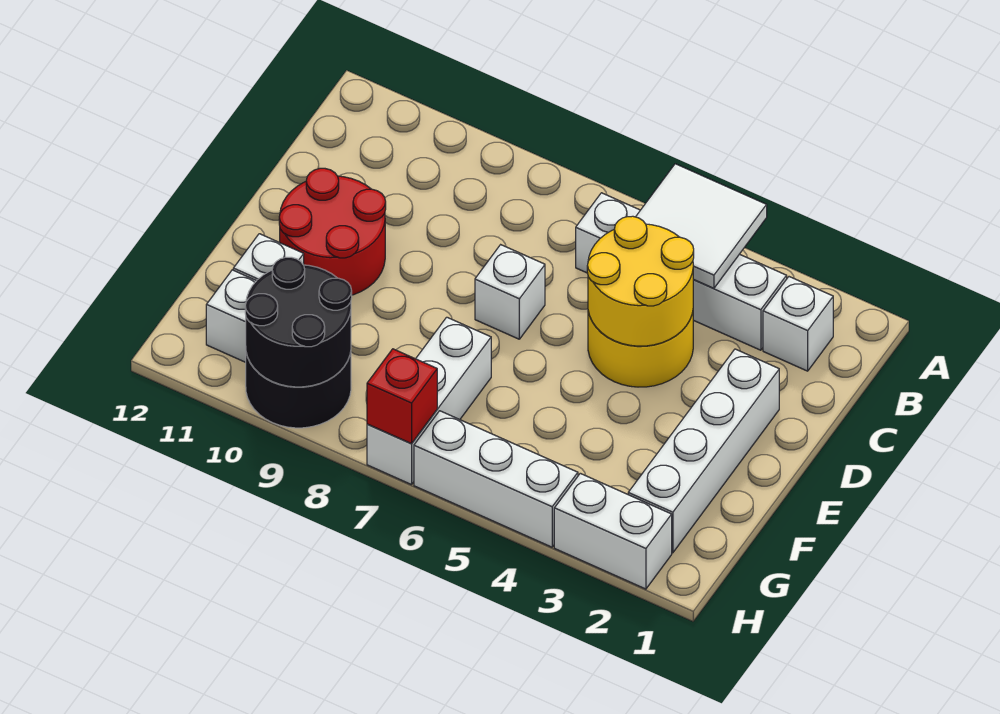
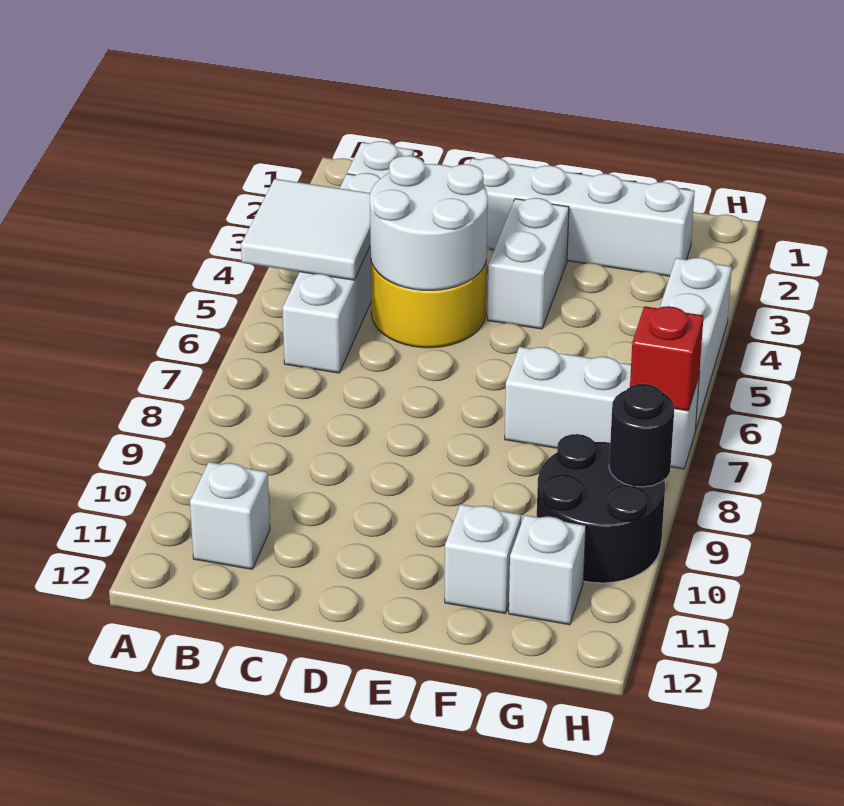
yellow 2x2 round brick [587,216,694,346] -> white 2x2 round brick [370,156,488,290]
white 1x1 brick [475,245,545,339] -> white 1x1 brick moved to [190,462,270,569]
red 2x2 round brick [279,168,386,295] -> none
black 2x2 round brick [245,257,352,387] -> black 1x1 round brick [609,384,674,487]
white 1x2 brick [554,473,672,589] -> white 1x2 brick moved to [488,198,569,329]

